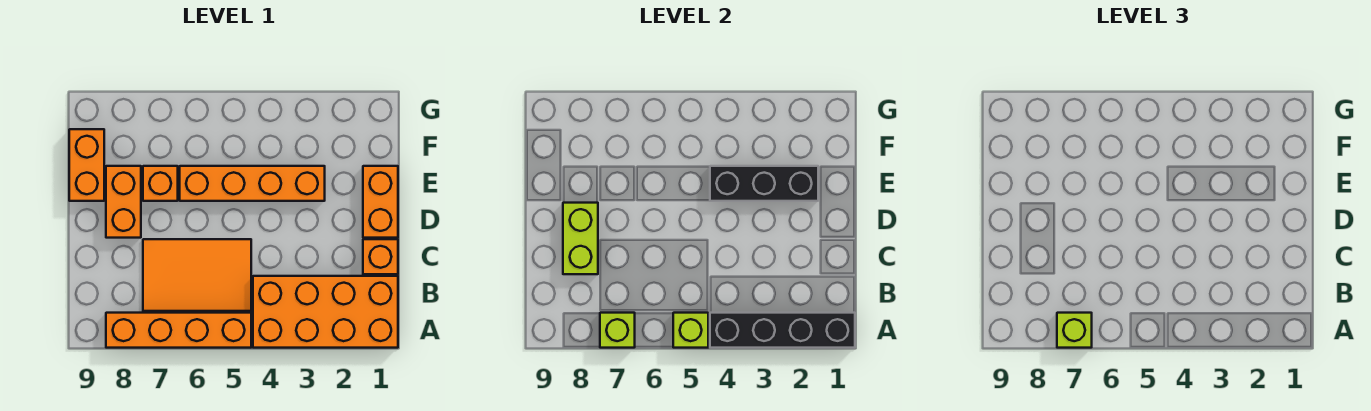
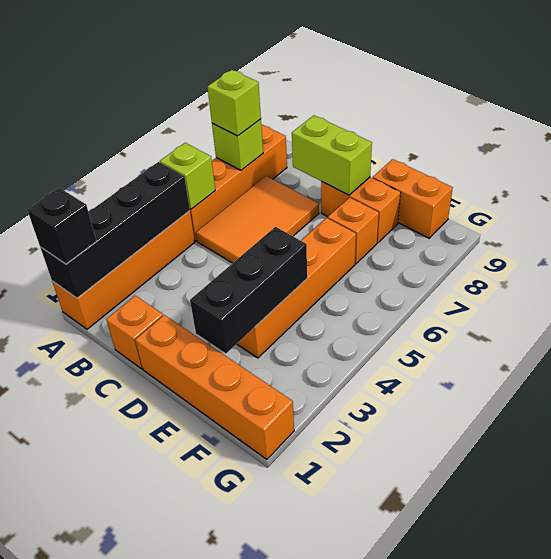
orange 2x4 brick [253,276,398,348] -> orange 1x4 brick [52,211,195,329]
none -> black 1x1 brick [27,188,97,264]
orange 1x2 brick [363,166,398,238] -> orange 1x4 brick [135,315,294,459]

